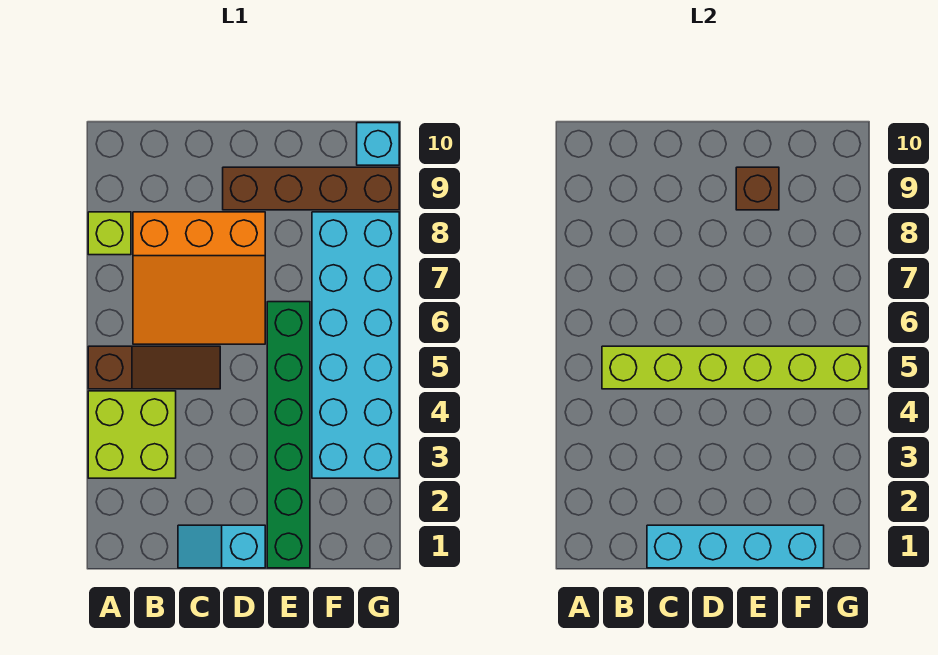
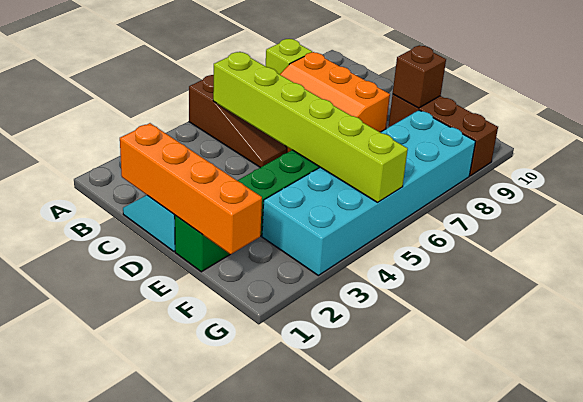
lime 2x2 brick [88,391,176,478] -> none
cyan 1x4 brick [647,525,824,568] -> orange 1x4 brick [120,123,262,254]
brown 1x4 brick [223,167,399,210] -> brown 1x3 brick [388,94,498,176]
cyan 1x1 brick [357,123,399,165] -> none

